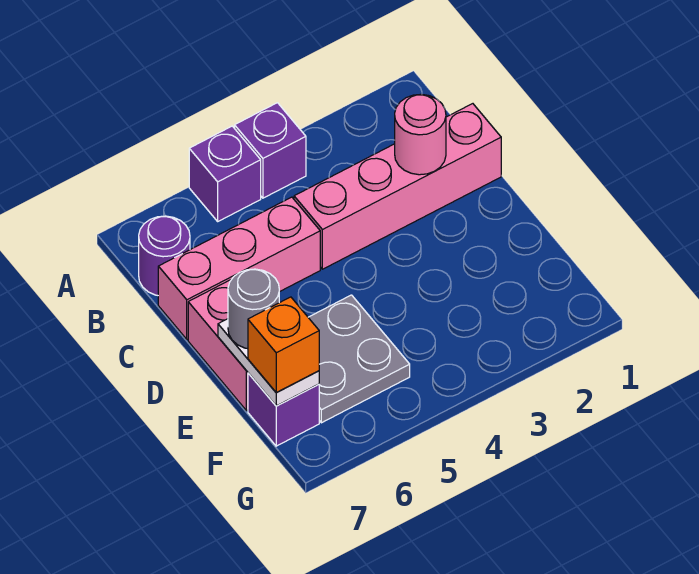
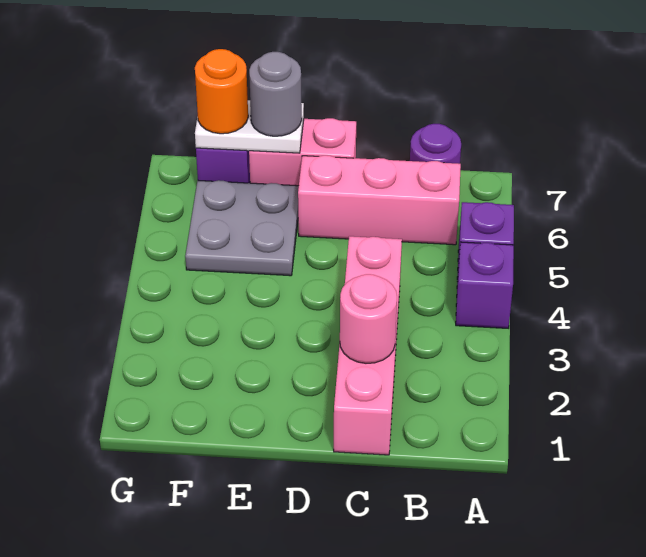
pink 1x3 brick [158,197,320,339] -> pink 1x3 brick turned to [298,155,461,245]
orange 1x1 brick [248,297,319,393] -> orange 1x1 round brick [195,49,248,134]

